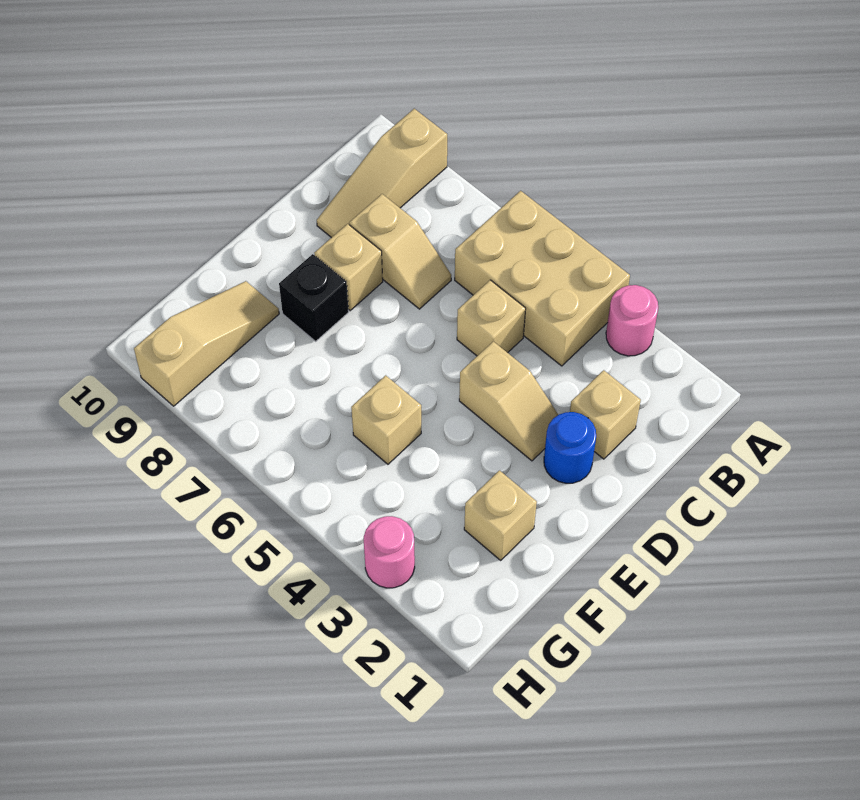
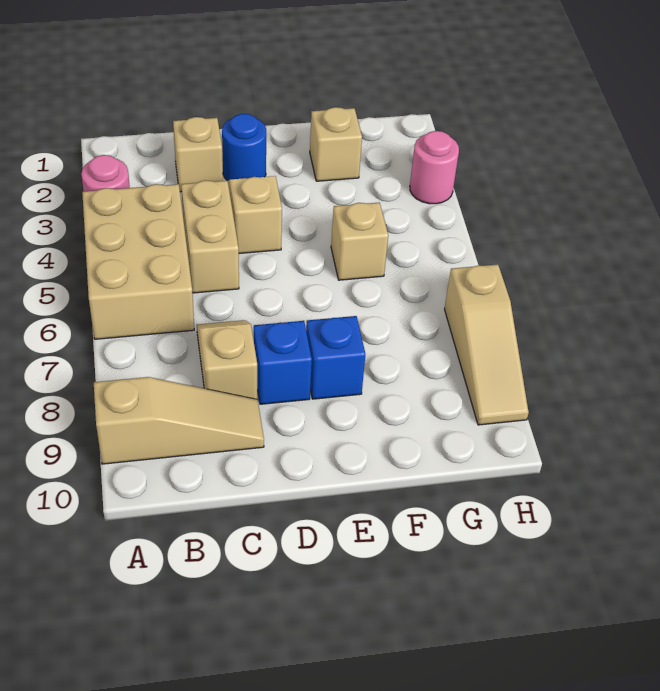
tan 1x1 brick [457,280,526,356] -> tan 1x2 brick [181,180,239,293]
tan 1x1 brick [314,224,383,311] -> blue 1x1 brick [254,321,312,404]
black 1x1 brick [279,254,349,341] -> blue 1x1 brick [306,316,365,399]
tan 1x3 slope [134,281,279,406] -> tan 1x3 slope turned to [445,264,529,425]

